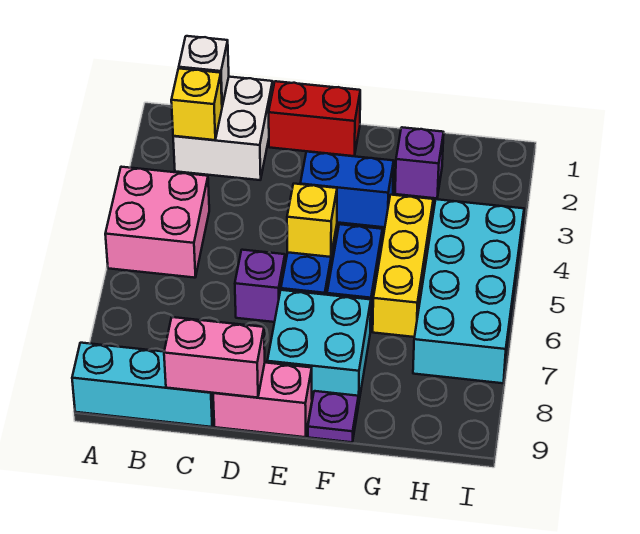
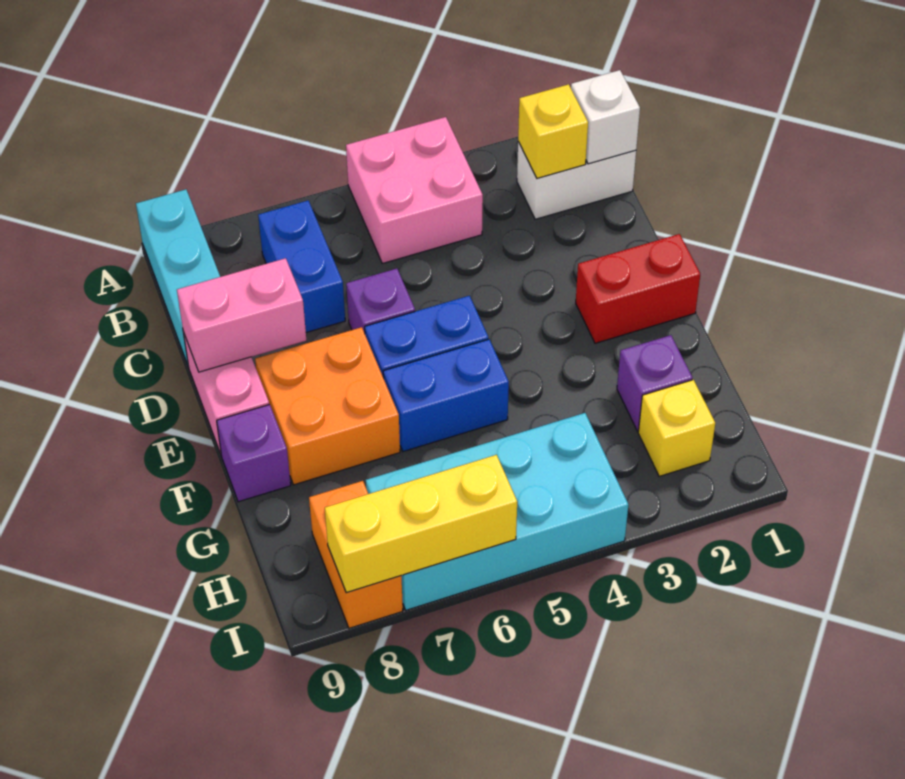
white 2x2 brick [173,77,273,180] -> white 1x2 brick [517,142,636,219]
pink 1x2 brick [164,317,265,398] -> pink 1x2 brick turned to [177,258,306,372]
red 1x2 brick [269,81,360,156] -> red 1x2 brick turned to [576,234,700,343]
blue 1x2 brick [300,152,394,227] -> blue 1x2 brick moved to [258,201,345,333]
yellow 1x1 brick [287,184,337,257] -> yellow 1x1 brick moved to [638,380,715,476]
cyan 2x2 brick [267,290,371,405] -> orange 2x2 brick [255,327,400,485]
purple 1x1 plate [308,391,358,442] -> purple 1x1 brick [217,404,291,502]
yellow 1x3 brick [373,195,433,337] -> yellow 1x3 brick moved to [325,455,517,593]
none -> orange 1x2 brick [309,481,403,628]

